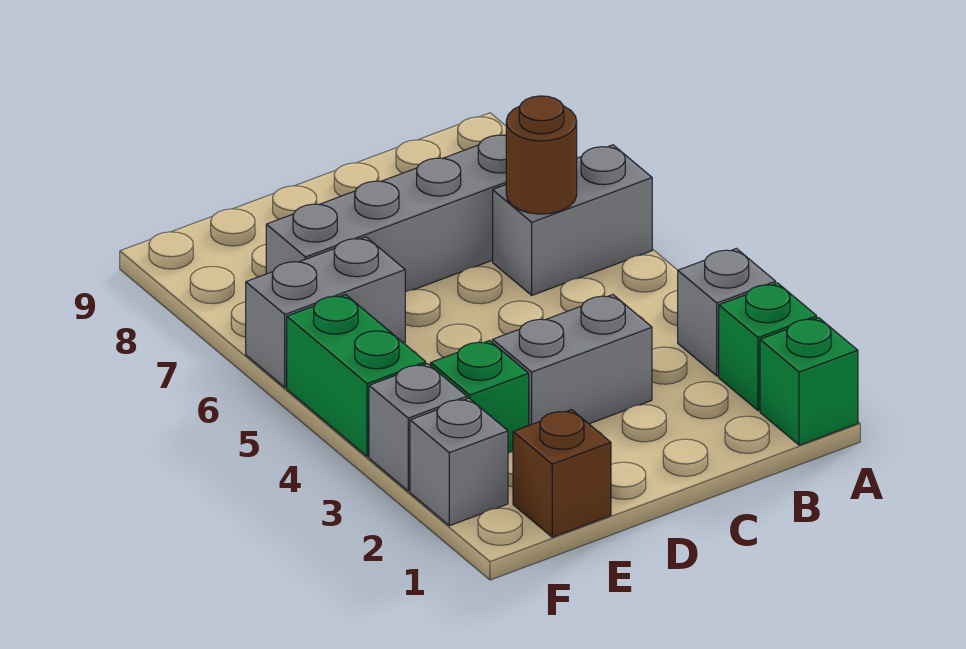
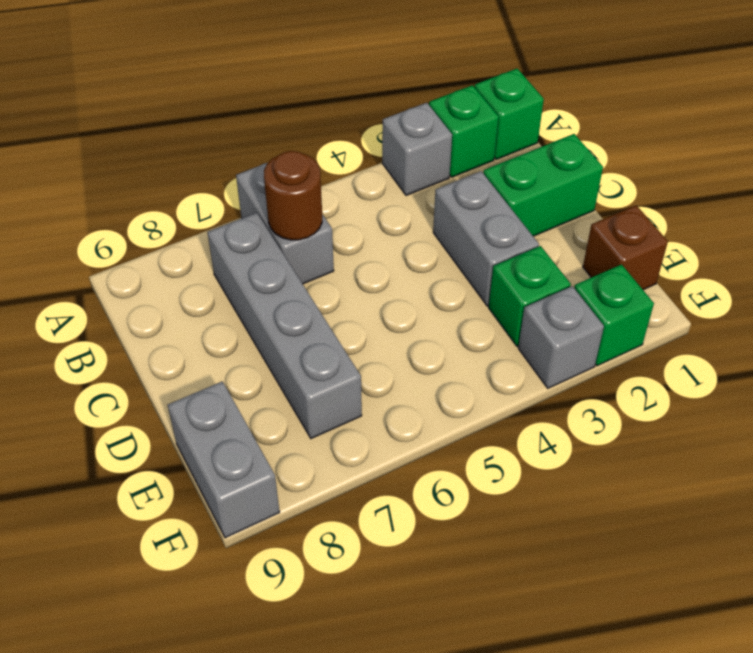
grey 1x2 brick [246,237,405,387] -> grey 1x2 brick moved to [168,381,280,538]
grey 1x1 brick [410,398,508,526] -> green 1x1 brick [574,264,654,366]
green 1x2 brick [287,295,426,457] -> green 1x2 brick moved to [483,134,603,236]

